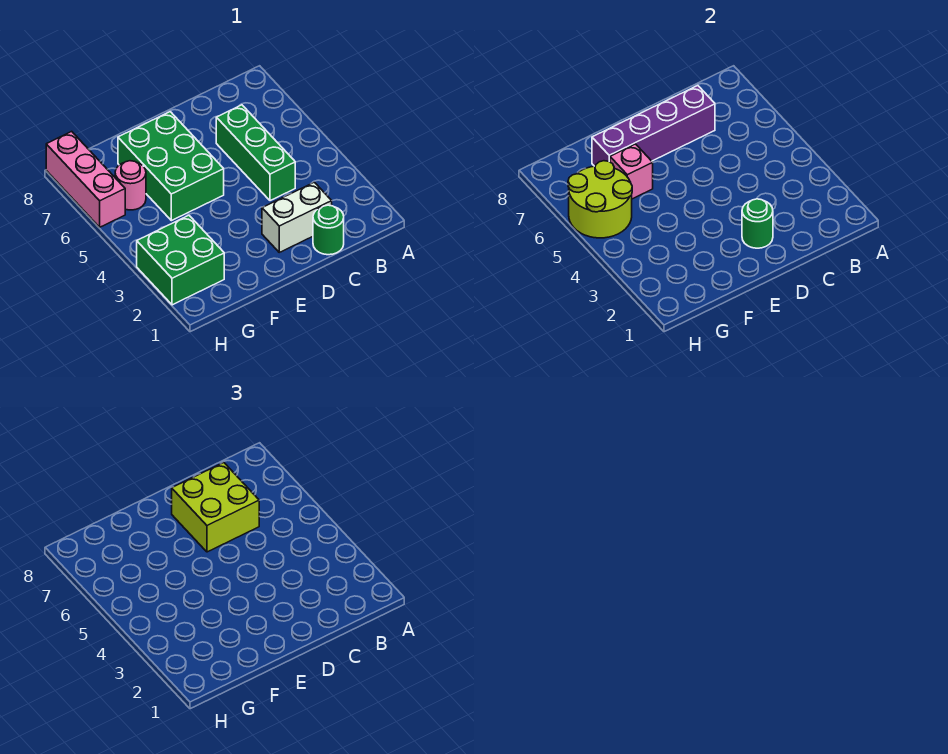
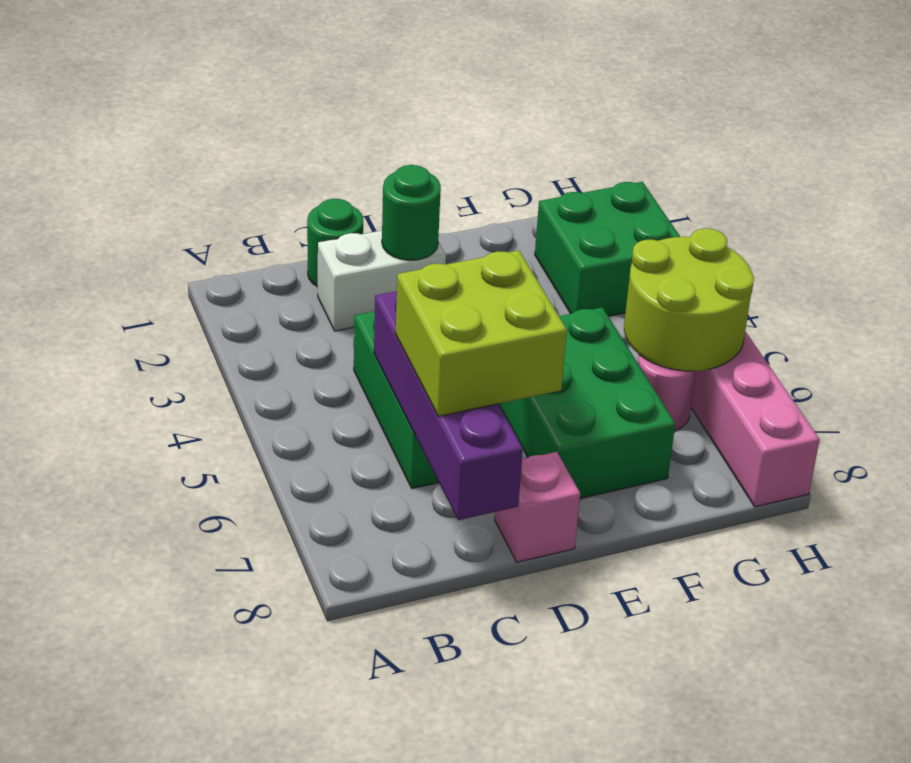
purple 1x4 brick [592,86,715,166] -> purple 1x4 brick turned to [374,291,523,520]
pink 1x1 brick [610,144,653,199] -> pink 1x1 brick moved to [495,452,580,562]

